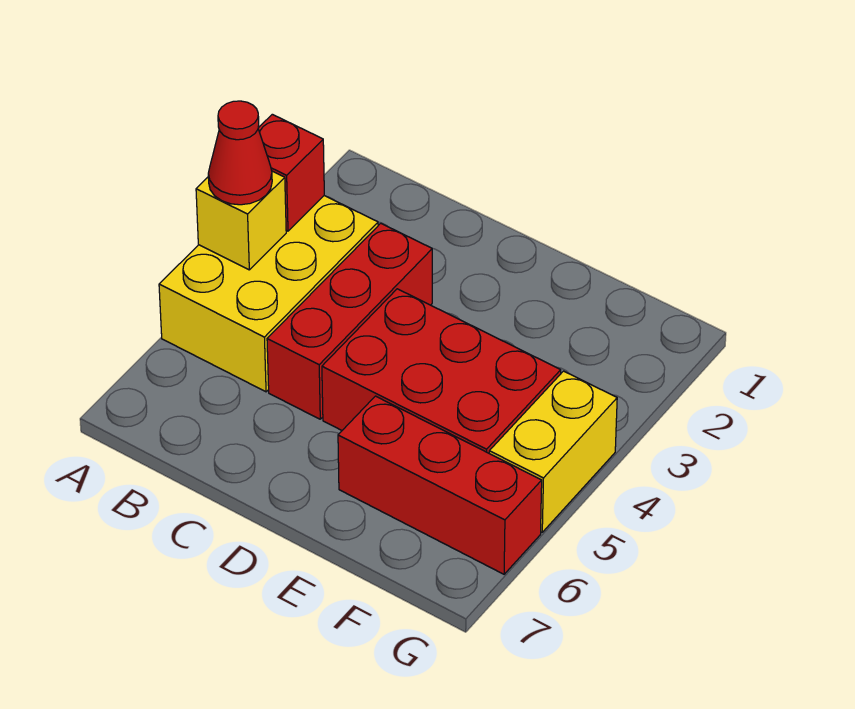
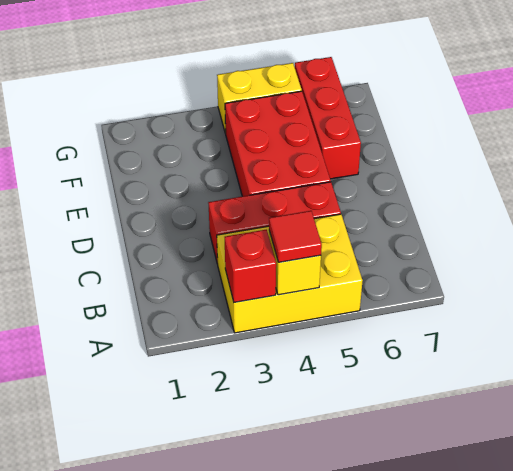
red 1x1 cone [208,101,272,205] -> red 1x1 tile [269,211,322,262]

